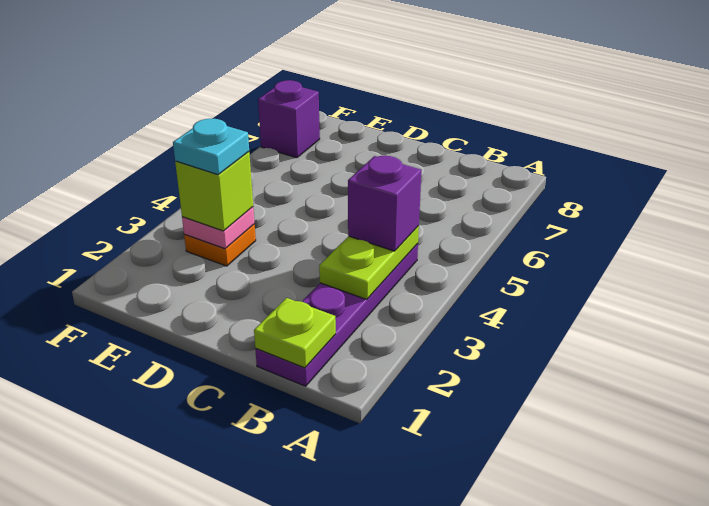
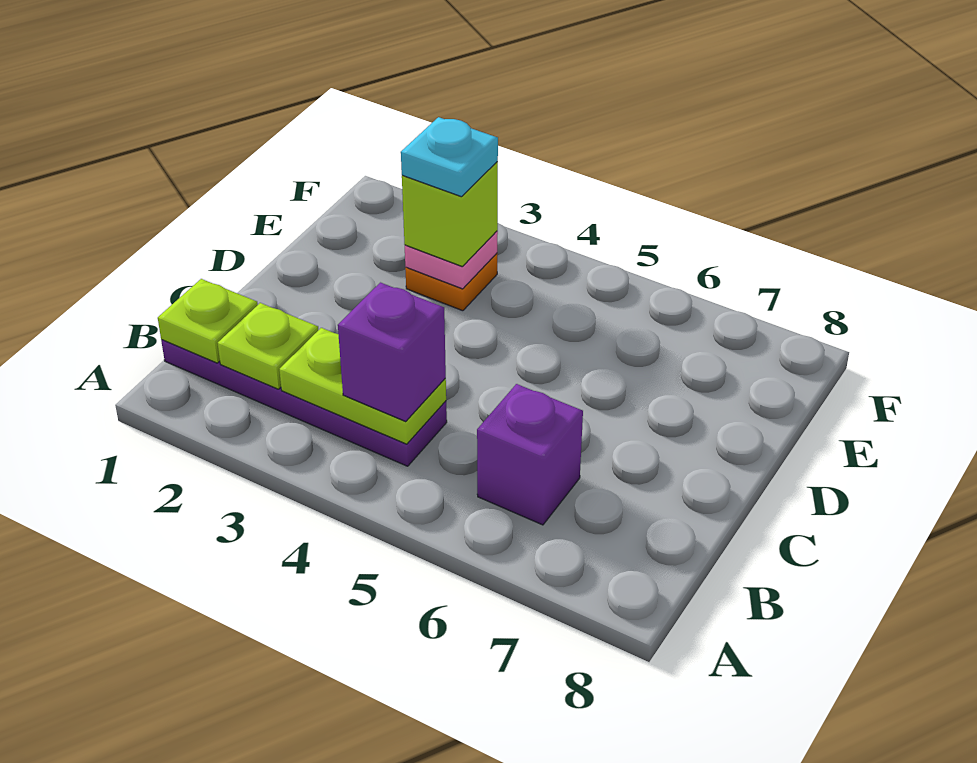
none -> lime 1x1 plate [218,303,318,389]
purple 1x1 brick [258,80,320,158] -> purple 1x1 brick moved to [477,384,583,525]

